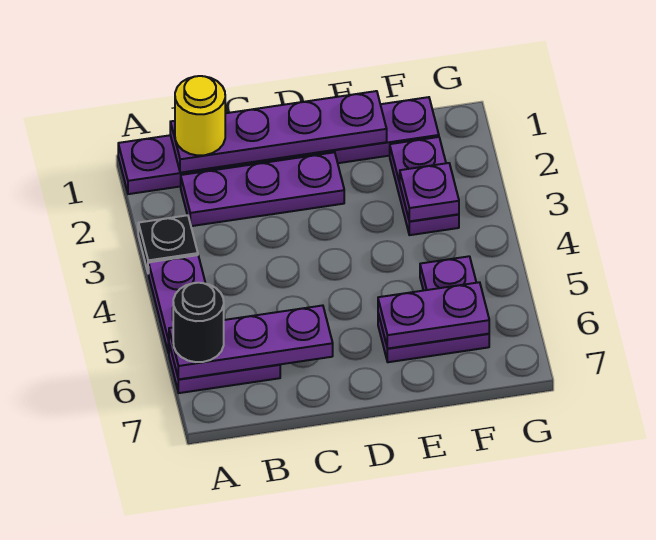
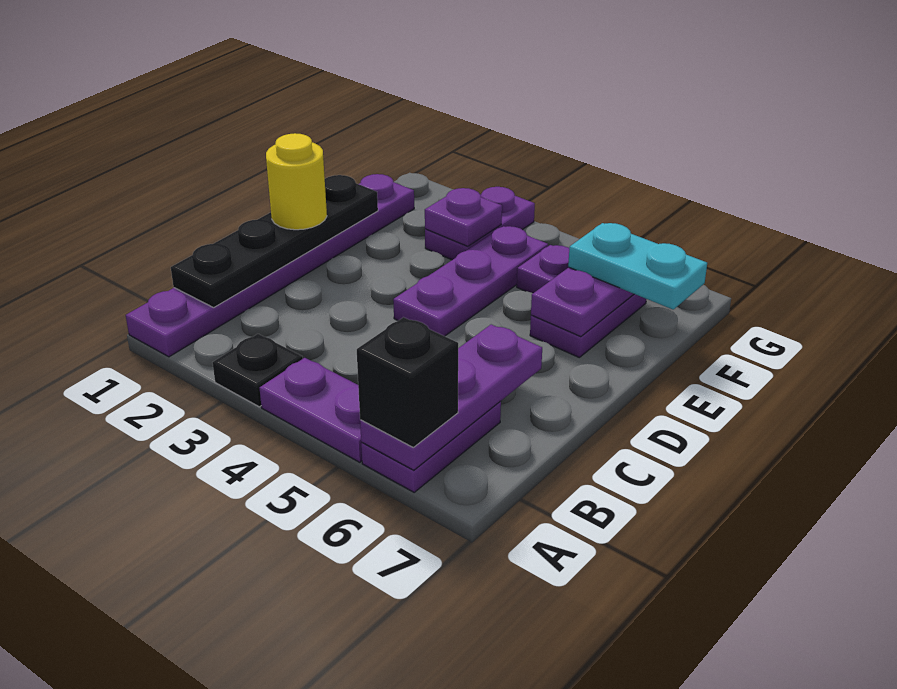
black 1x1 round brick [173,283,224,362] -> black 1x1 brick [357,317,458,447]
purple 1x4 plate [170,91,387,173] -> black 1x4 plate [171,175,378,308]
yellow 1x1 round brick [175,76,225,155] -> yellow 1x1 round brick moved to [266,133,327,230]
purple 1x3 plate [181,152,344,226] -> purple 1x3 plate moved to [393,226,548,336]
purple 1x2 plate [390,137,459,235] -> purple 1x2 plate turned to [425,187,535,260]
none -> cyan 1x2 plate [568,223,707,309]

